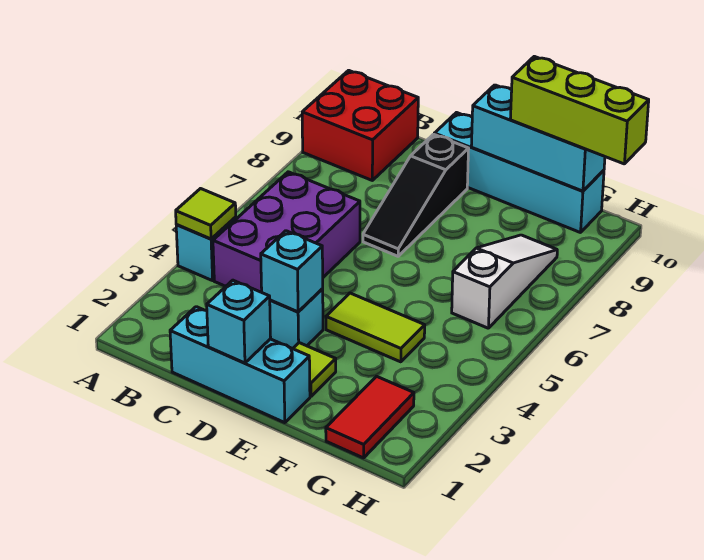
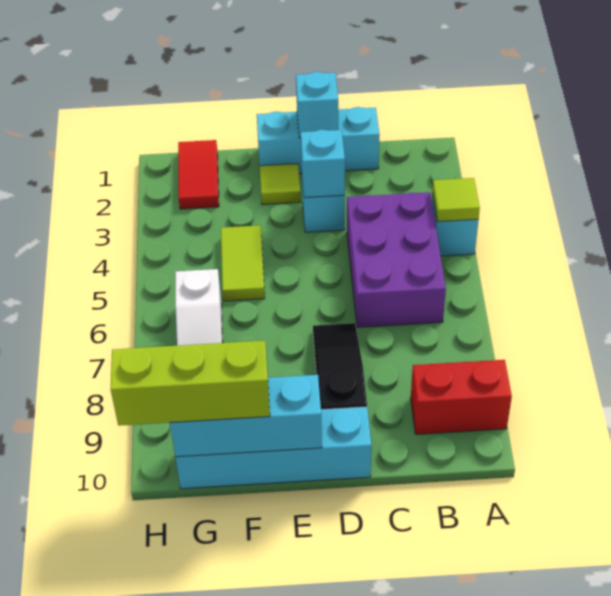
red 2x2 brick [302,70,418,180] -> red 1x2 brick [411,360,512,434]
lime 1x2 tile [326,293,425,362] -> lime 1x2 tile turned to [221,225,265,301]

